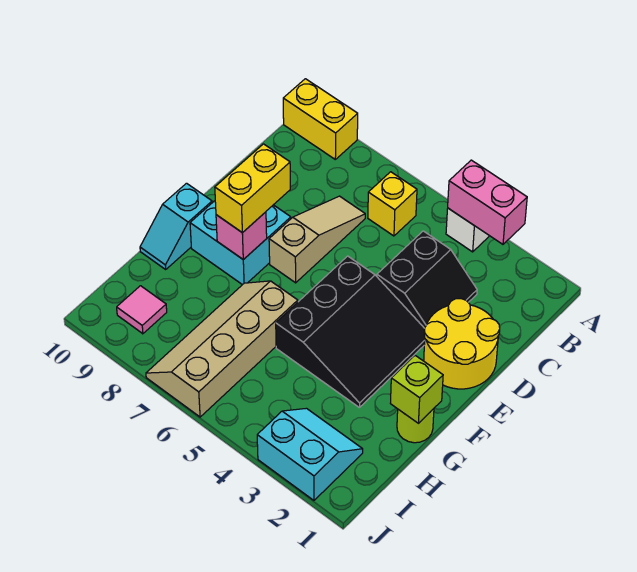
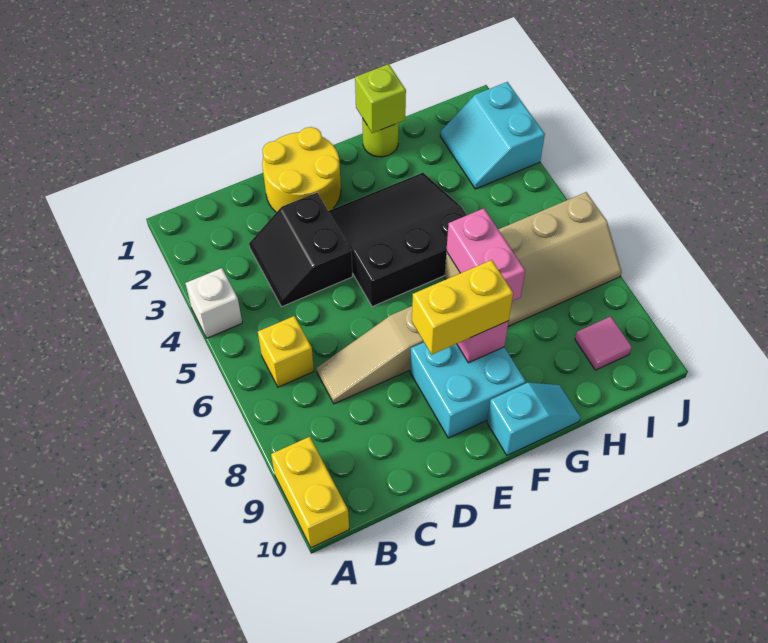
pink 1x2 brick [448,160,527,244] -> pink 1x2 brick moved to [446,208,525,301]
black 2x2 slope [377,231,477,328] -> black 2x2 slope turned to [249,193,353,307]

